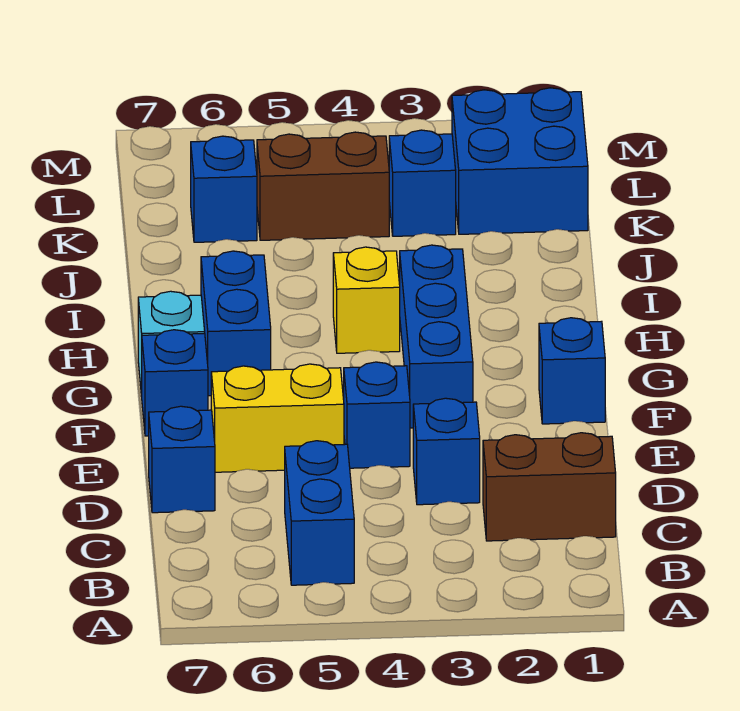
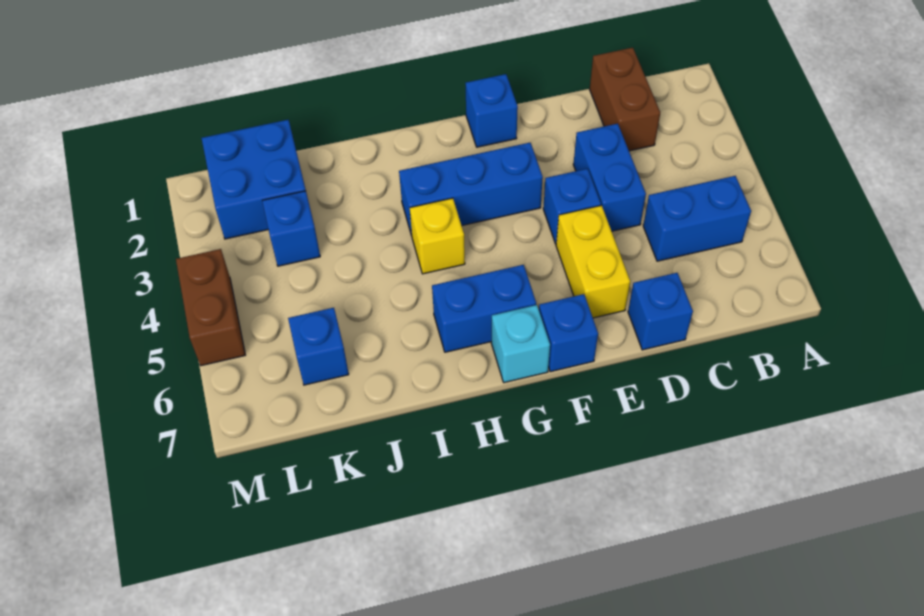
blue 1x1 brick [413,398,480,505] -> blue 1x2 brick [573,124,646,231]
brown 1x2 brick [257,132,389,240] -> brown 1x2 brick moved to [176,249,245,366]

